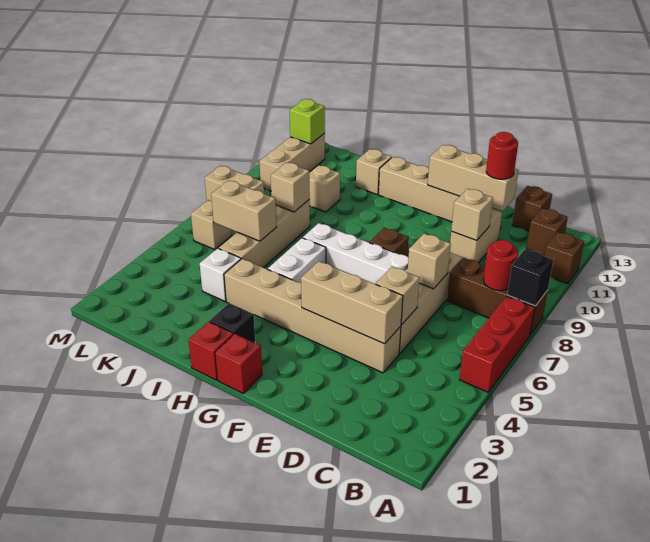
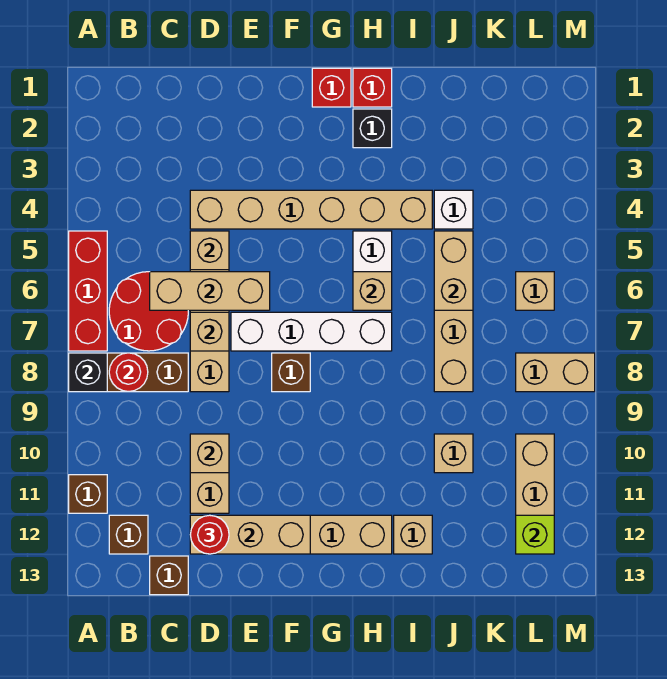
none -> red 2x2 round brick [109,272,188,351]
tan 1x3 brick [301,261,403,344] -> tan 1x3 brick moved to [150,272,270,310]
tan 1x2 brick [211,180,277,241] -> tan 1x2 brick turned to [434,231,473,310]
tan 1x1 brick [271,162,310,212] -> tan 1x1 brick moved to [353,272,392,310]

